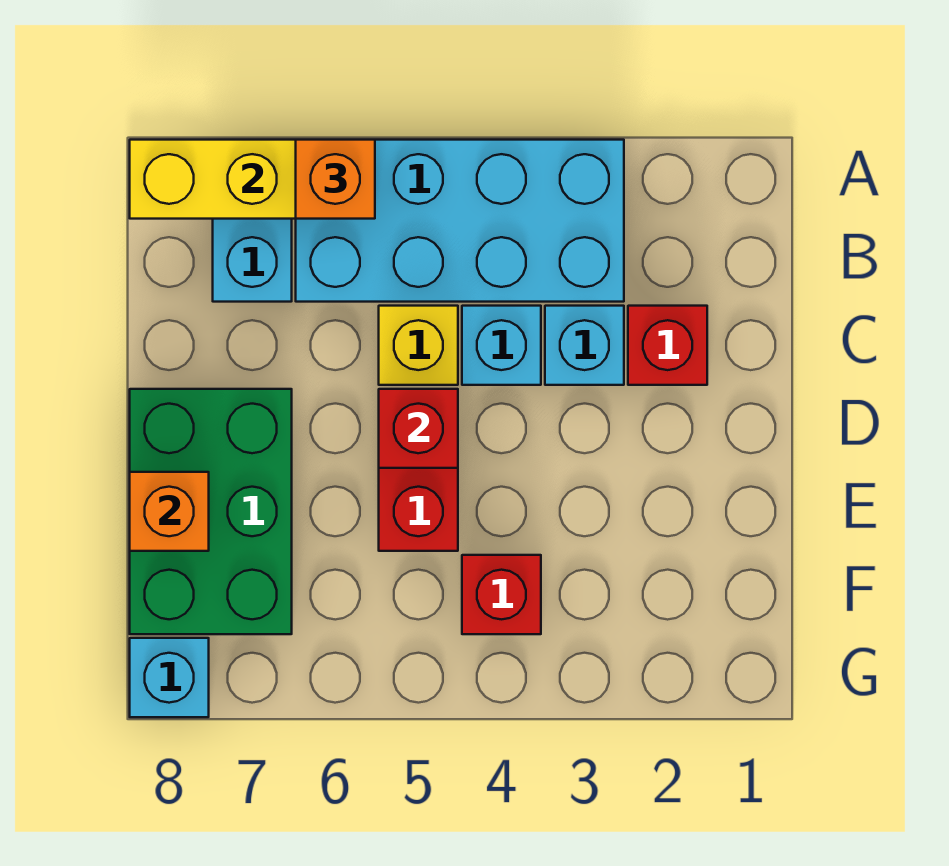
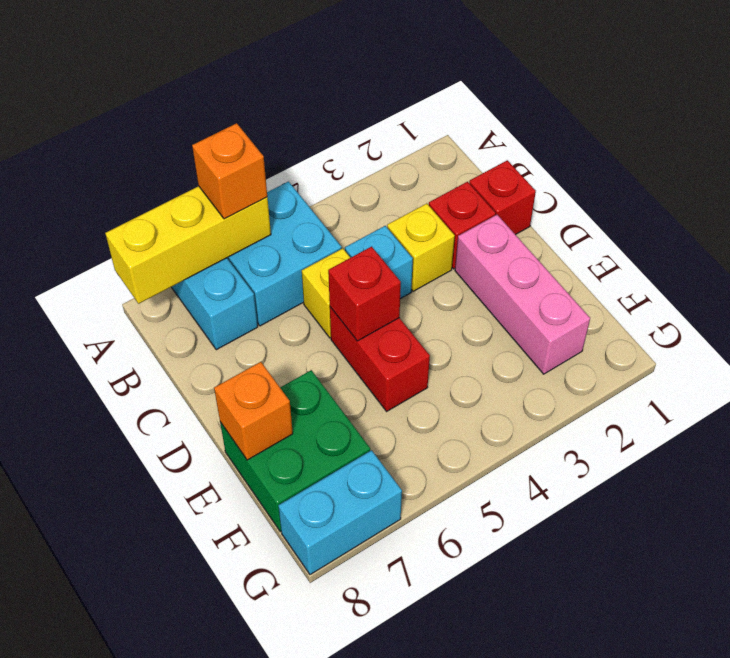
cyan 2x4 brick [296,140,624,302] -> cyan 2x2 brick [227,182,342,326]
cyan 1x1 brick [545,306,624,385] -> yellow 1x1 brick [387,203,455,291]
none -> pink 1x3 brick [455,215,590,374]
green 2x3 brick [130,389,292,634] -> green 2x2 brick [220,370,370,532]
red 1x1 brick [462,555,541,634] -> red 1x1 brick moved to [469,160,536,235]
cyan 1x1 brick [130,638,209,717] -> cyan 1x2 brick [279,450,402,575]

